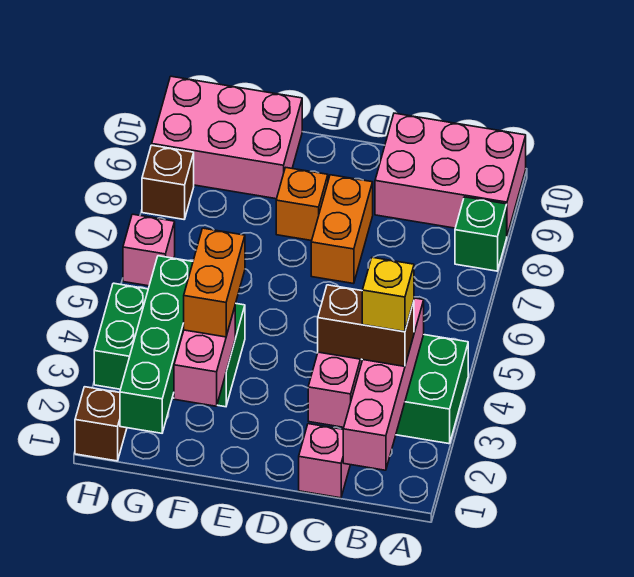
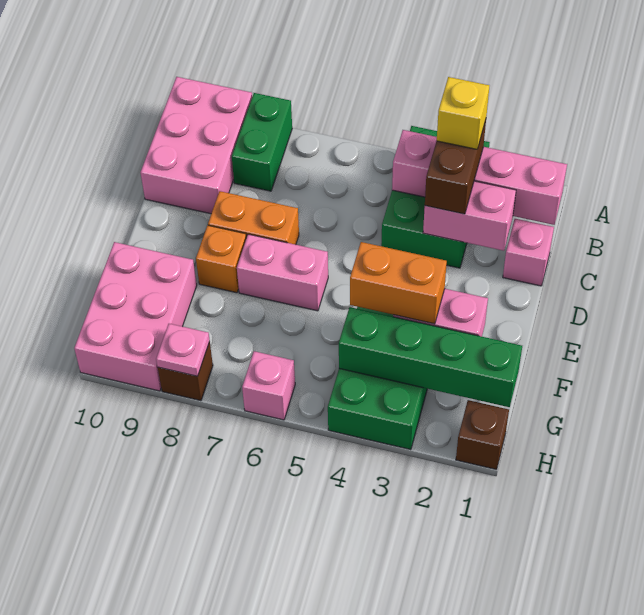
green 1x1 brick [455,197,507,271] -> green 1x2 brick [232,93,292,191]
none -> pink 1x2 brick [237,234,328,311]
none -> pink 1x1 plate [156,324,210,376]

